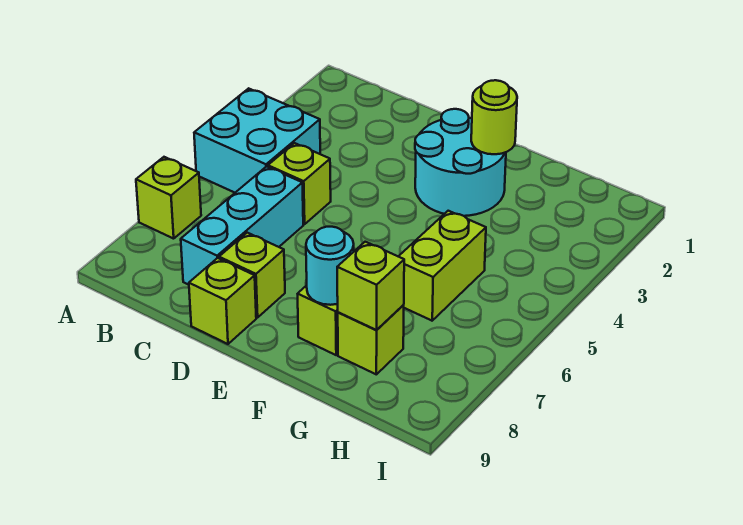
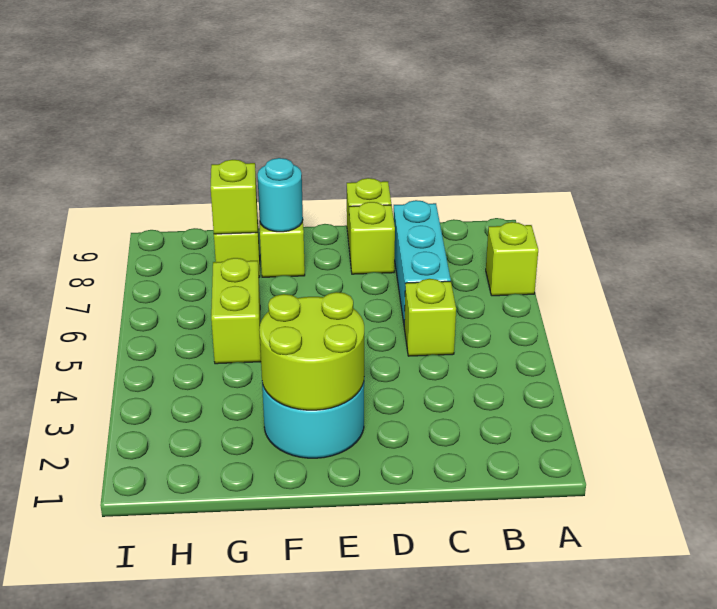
cyan 2x2 brick [194,88,320,193] -> none
lime 1x1 round brick [471,80,517,154] -> lime 2x2 round brick [259,292,364,410]

